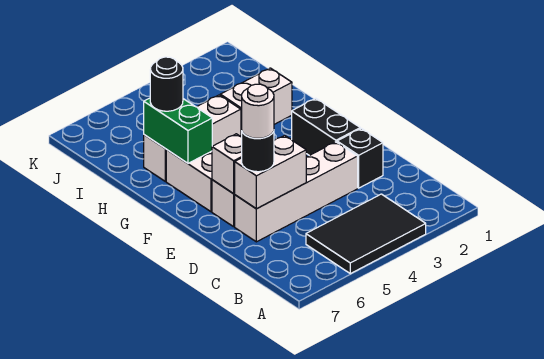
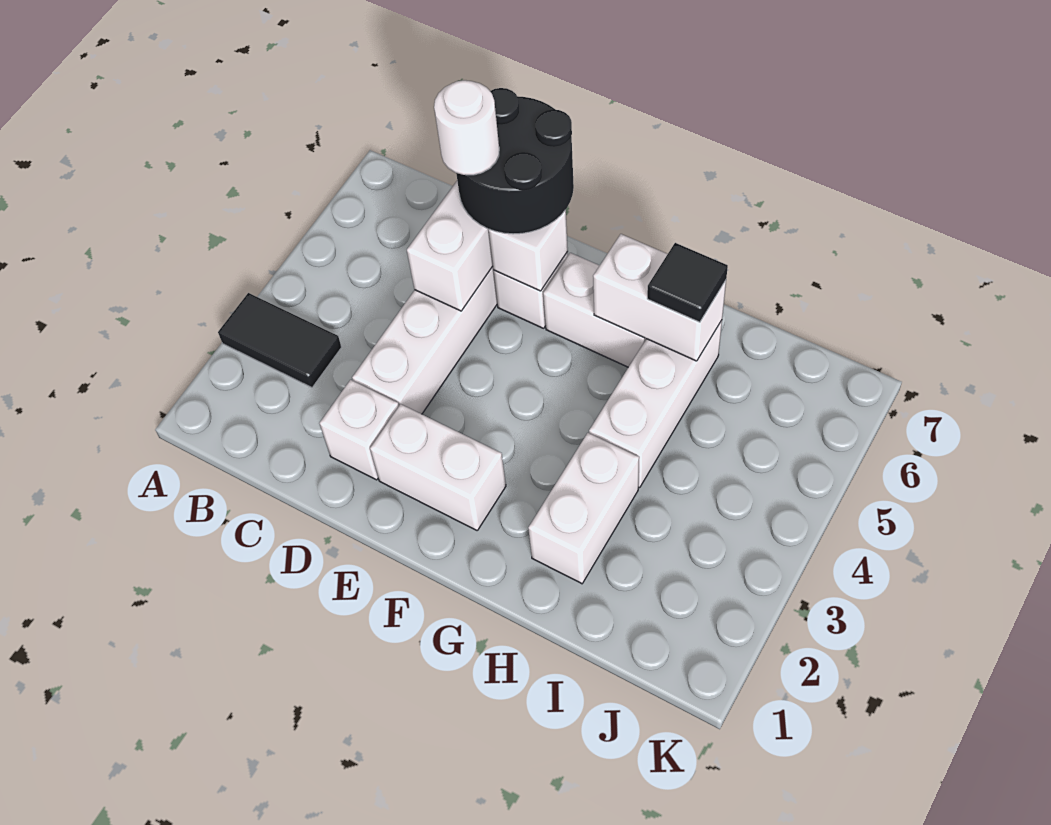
black 2x3 tile [306,194,426,274] -> black 1x2 tile [218,293,341,387]
black 1x1 brick [337,128,383,188] -> white 1x1 brick [320,380,399,480]
black 1x1 round brick [242,131,274,172] -> black 2x2 round brick [456,88,574,234]
black 1x2 brick [292,98,360,156] -> white 1x2 brick [370,404,506,530]
green 1x2 brick [144,98,212,163] -> white 1x2 brick [593,234,726,361]
black 1x1 round brick [150,57,183,111] -> black 1x1 tile [647,243,728,322]

